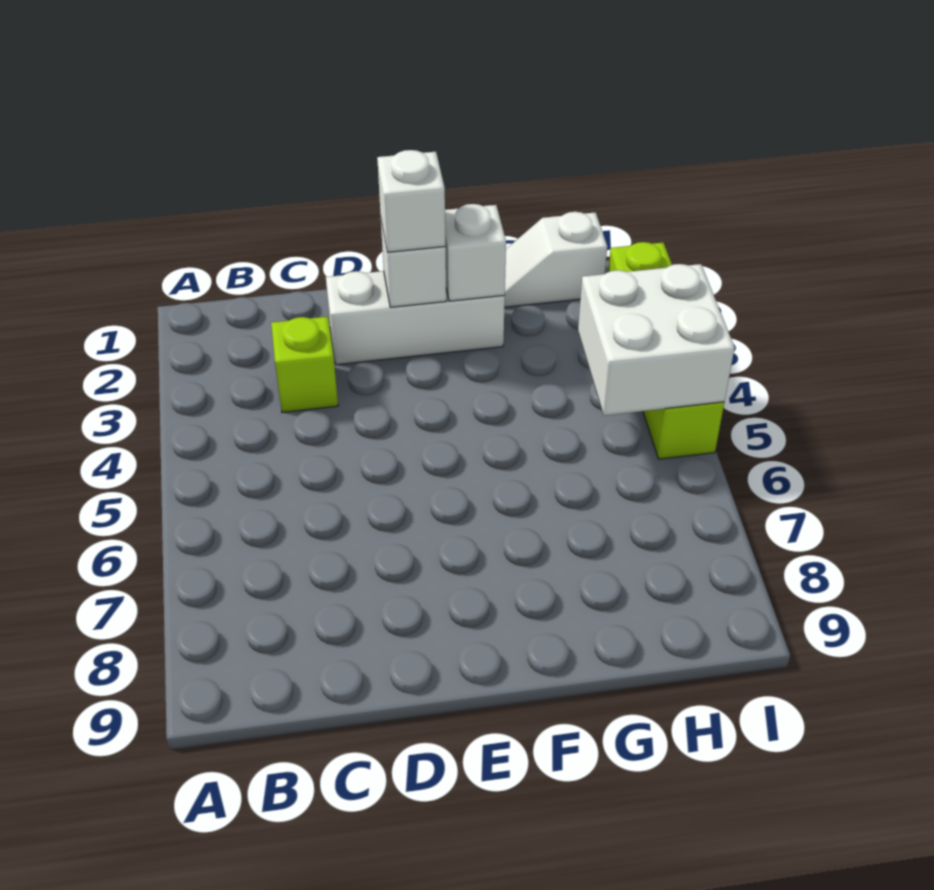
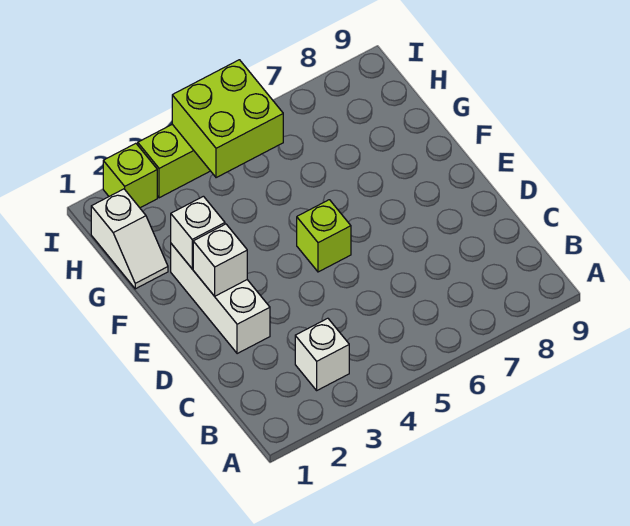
lime 1x1 brick [271,316,338,413] -> lime 1x1 brick moved to [297,200,351,272]
white 1x1 brick [377,150,445,252] -> white 1x1 brick moved to [295,318,349,390]
white 2x2 brick [578,264,735,416] -> lime 2x2 brick [172,60,283,178]

